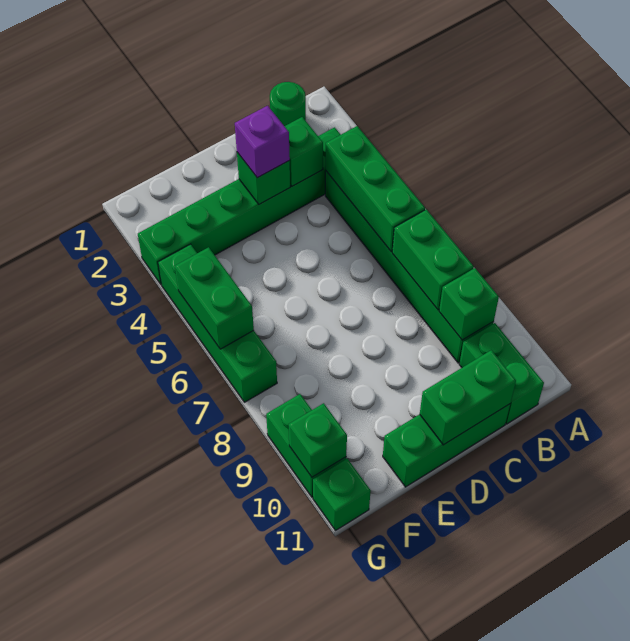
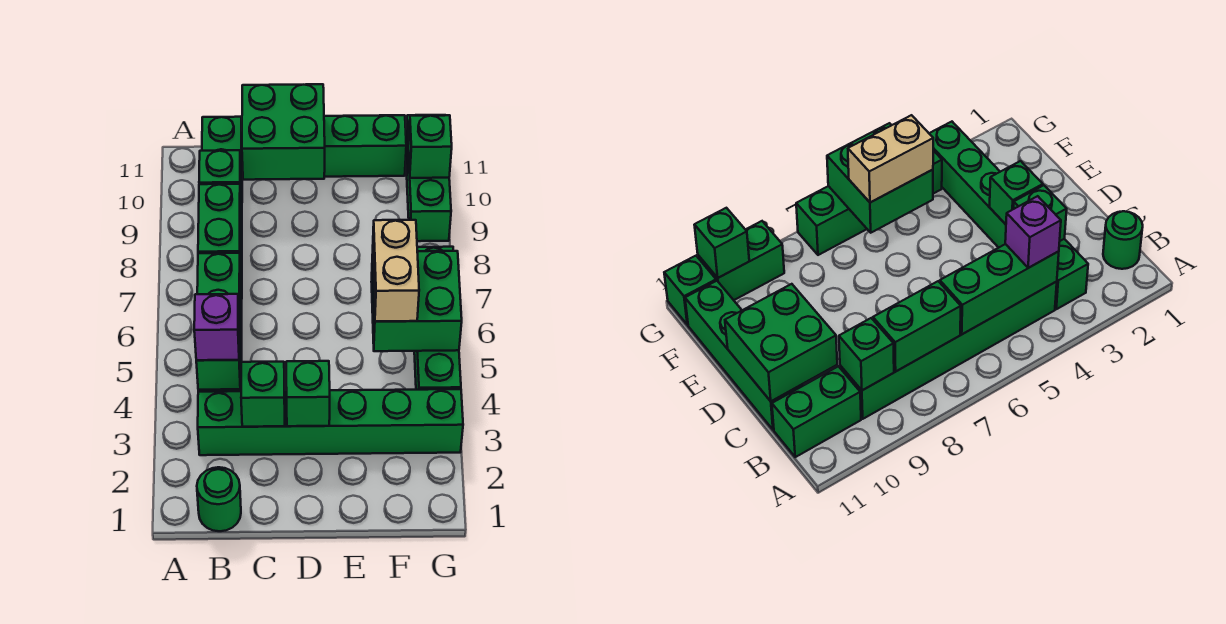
green 1x3 brick [383,404,510,487] -> green 1x4 brick [324,115,406,177]
green 1x2 brick [420,350,516,445] -> green 2x2 brick [242,84,325,180]
purple 1x1 brick [235,106,290,178] -> purple 1x1 brick moved to [194,294,239,360]
none -> tan 1x2 brick [373,220,419,322]
green 1x2 brick [175,247,254,349] -> green 2x2 brick [371,251,462,351]

